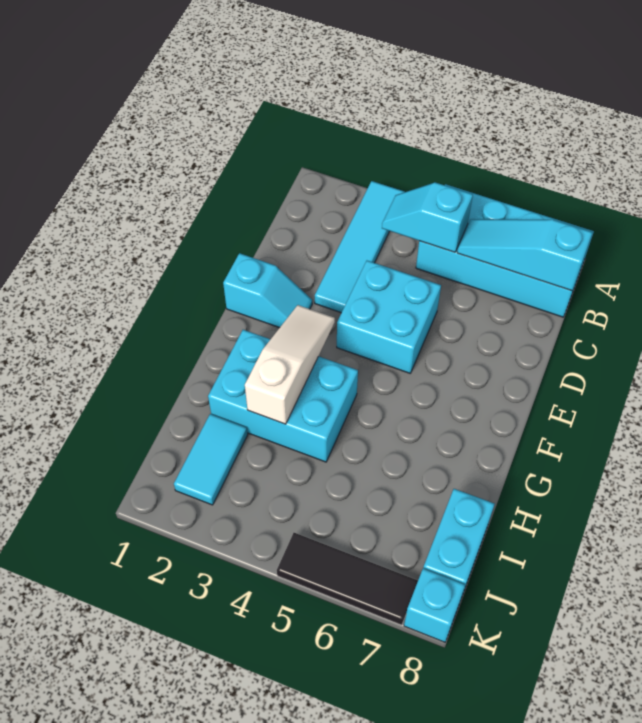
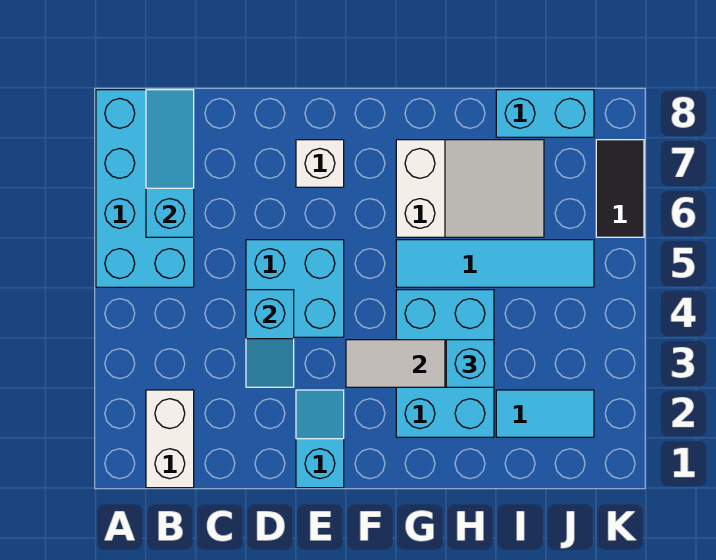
cyan 1x4 tile [315,181,405,313] -> cyan 1x4 tile moved to [396,240,594,287]
none -> white 1x2 brick [146,390,194,488]
cyan 1x2 slope [382,182,473,252] -> cyan 1x2 slope moved to [246,290,294,387]
cyan 1x3 slope [457,219,593,291] -> cyan 1x3 slope turned to [146,90,194,237]
none -> white 1x1 brick [296,140,344,187]
none -> white 2x3 slope [396,140,544,237]
black 1x3 tile [277,533,418,625] -> black 1x2 tile [596,140,644,237]
cyan 1x1 brick [404,569,465,642] -> cyan 1x1 brick moved to [446,340,494,387]

